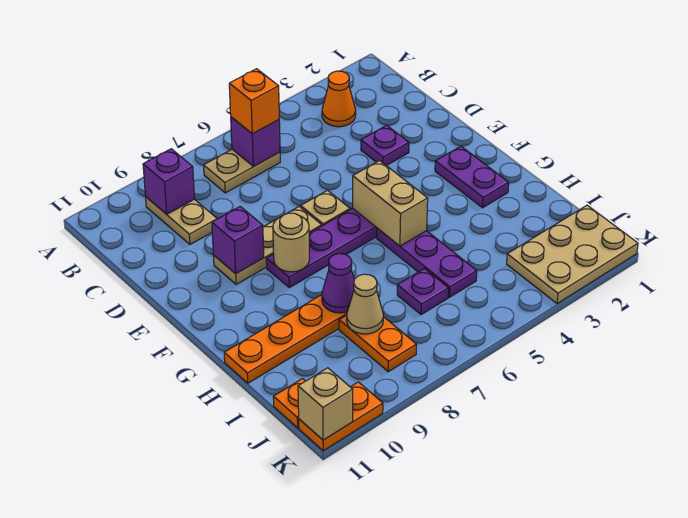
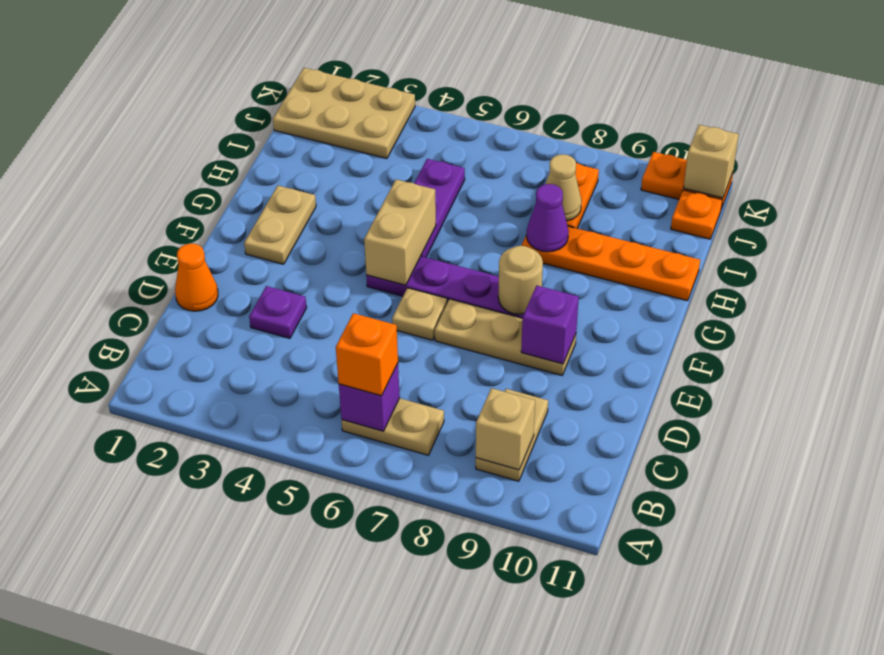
orange 1x1 cone [322,71,356,127] -> orange 1x1 cone moved to [175,243,218,311]
purple 1x1 brick [143,149,195,214] -> tan 1x1 brick [476,388,535,470]
purple 1x2 plate [435,146,509,208] -> tan 1x2 plate [244,186,316,264]
purple 1x1 plate [397,269,449,315] -> none

